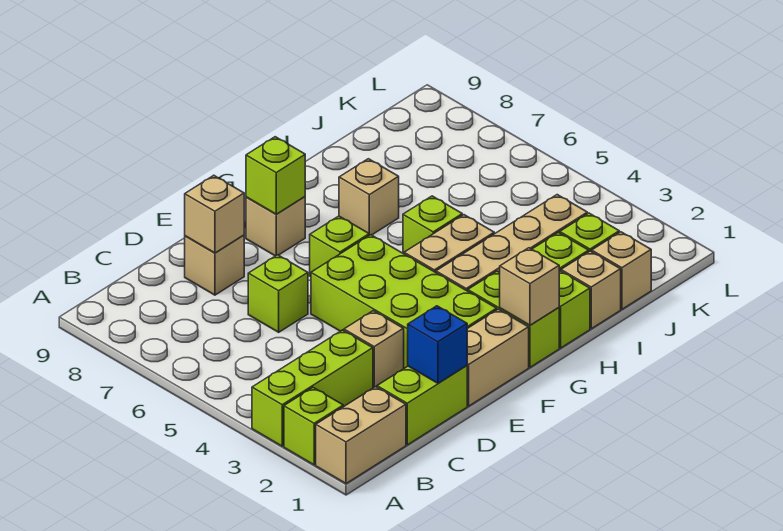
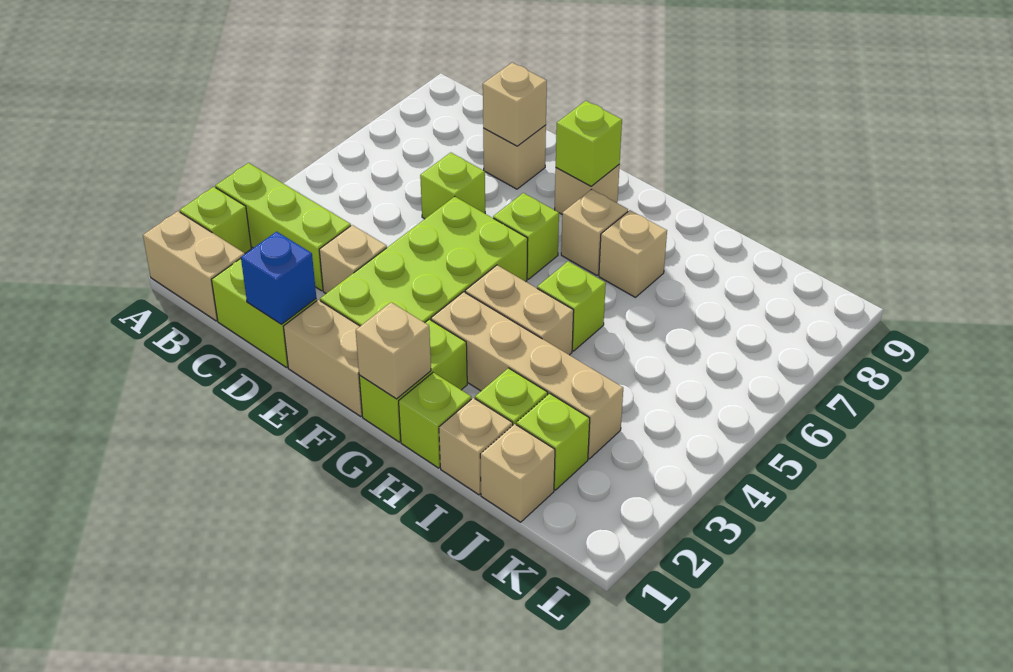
none -> tan 1x1 brick [561,189,628,275]

